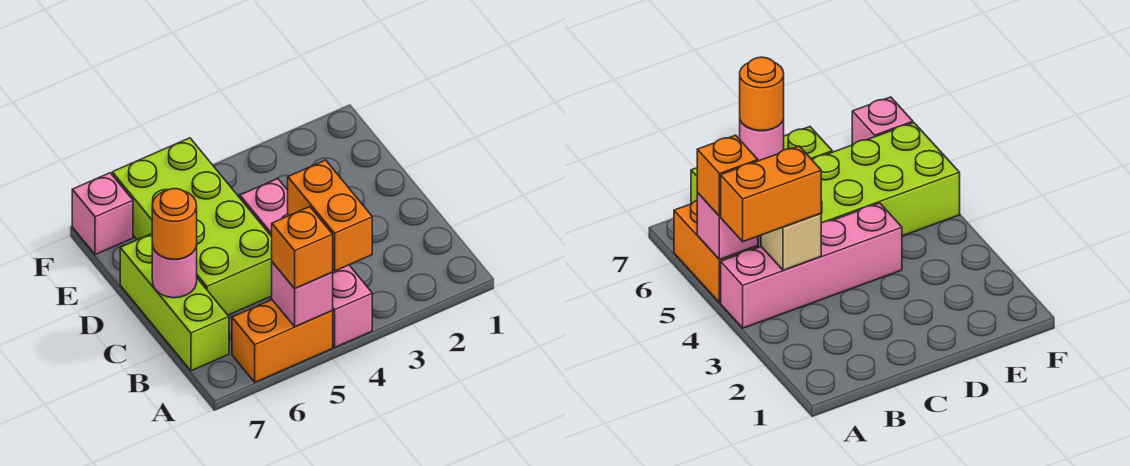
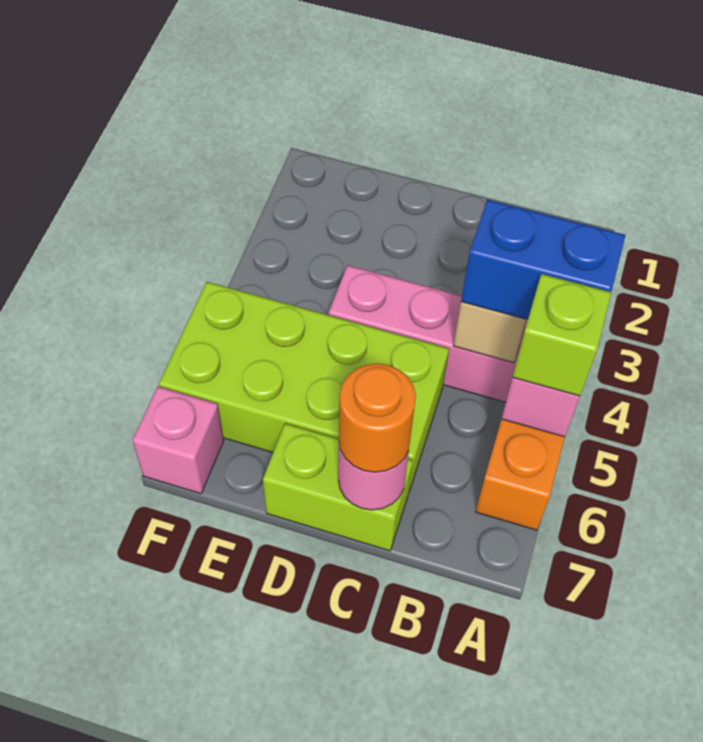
orange 1x2 brick [288,160,372,271] -> blue 1x2 brick [461,200,625,320]
orange 1x1 brick [272,207,333,288] -> lime 1x1 brick [513,274,611,396]
lime 1x3 brick [120,234,229,371] -> lime 1x2 brick [263,423,413,551]

